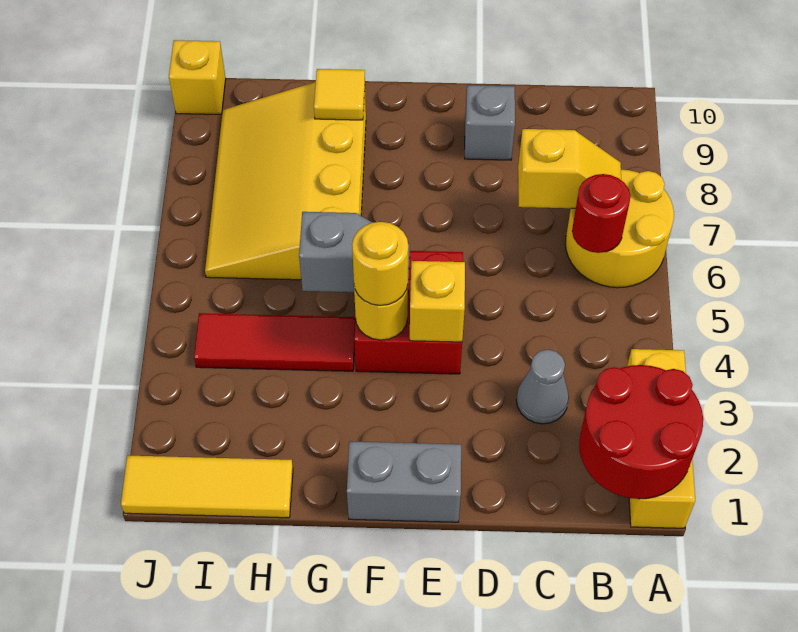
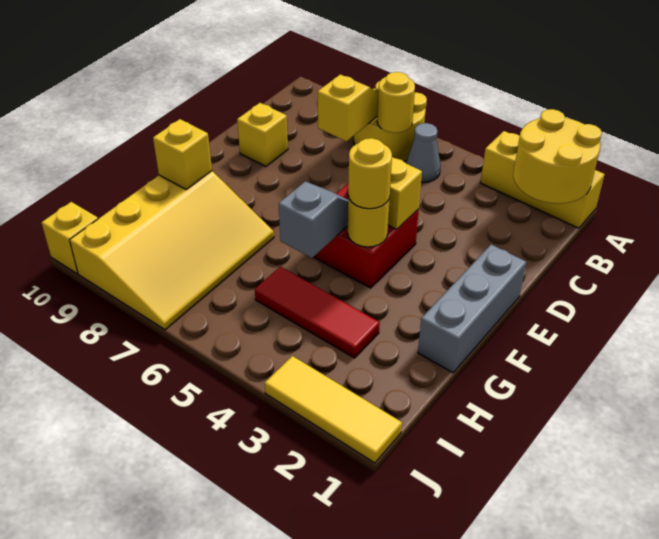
red 2x2 round brick [579,365,703,499] -> yellow 2x2 round brick [513,109,602,204]
red 1x1 round brick [572,174,630,253] -> yellow 1x1 round brick [377,72,415,133]
grey 1x1 cone [516,350,569,424] -> grey 1x1 cone moved to [406,123,441,182]
grey 1x1 brick [465,85,515,160] -> yellow 1x1 brick [237,103,288,167]
grey 1x2 brick [347,441,461,522] -> grey 1x3 brick [418,244,526,373]
red 1x3 tile [194,313,355,371] -> red 1x3 tile turned to [255,267,380,358]
yellow 3x4 slope [205,82,366,280] -> yellow 3x4 slope turned to [70,171,274,330]
yellow 1x1 tile [314,69,365,120] -> yellow 1x1 brick [153,119,212,189]
yellow 1x3 tile [121,456,293,518] -> yellow 1x3 tile turned to [265,356,402,463]

